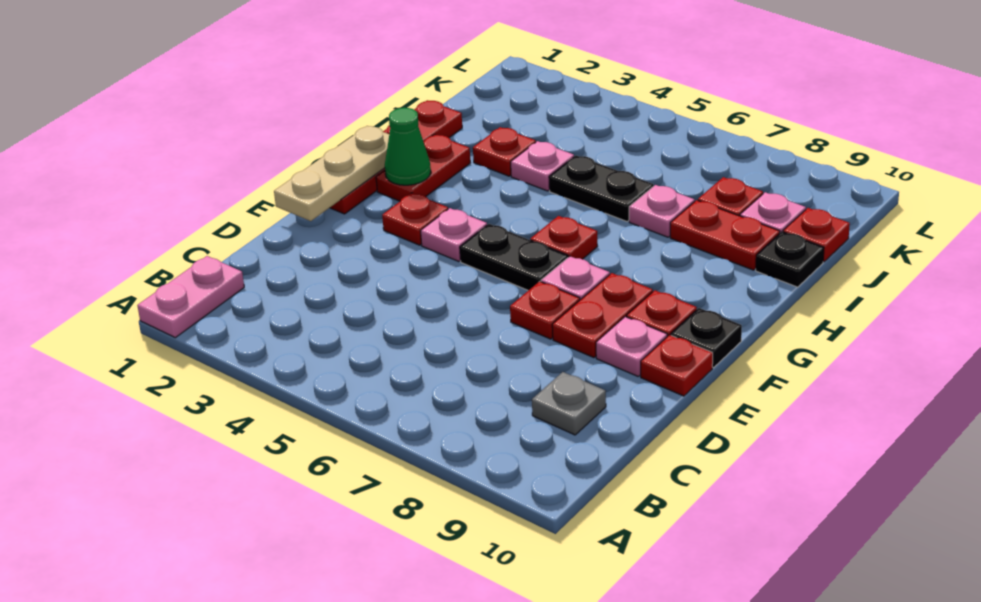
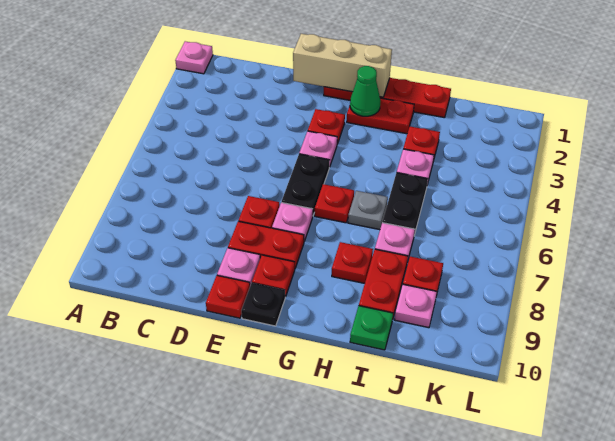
pink 1x2 plate [137,256,244,338] -> pink 1x1 plate [175,41,213,74]
grey 1x1 plate [532,372,606,435] -> grey 1x1 plate moved to [348,191,388,230]
tan 1x3 plate [274,126,389,221] -> tan 1x3 brick [293,34,392,97]
black 1x1 plate [756,232,824,287] -> green 1x1 plate [350,306,393,350]
red 1x1 plate [783,208,850,262] -> red 1x1 plate moved to [332,242,373,283]

